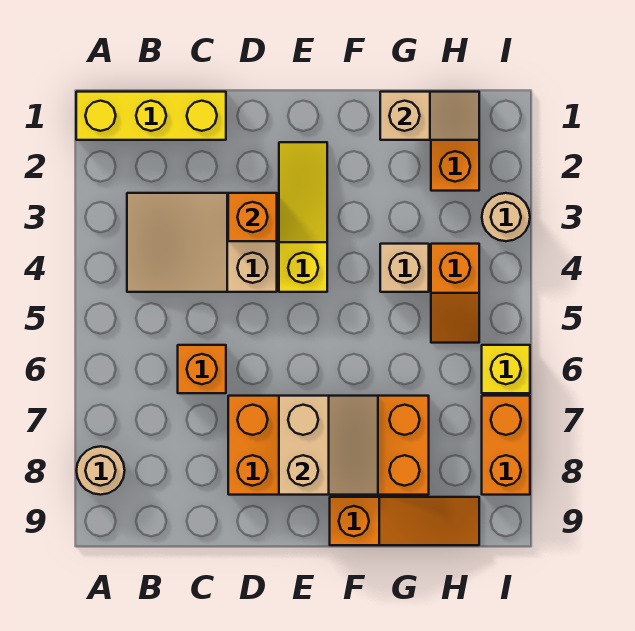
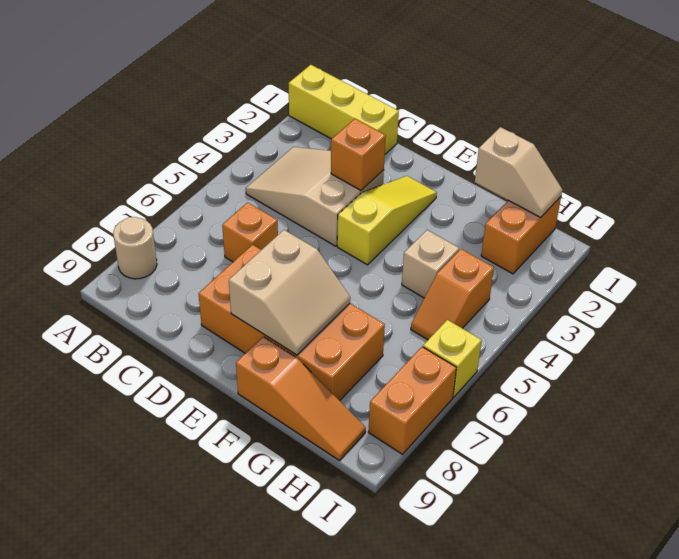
tan 1x1 round brick [482,193,530,241] -> none

